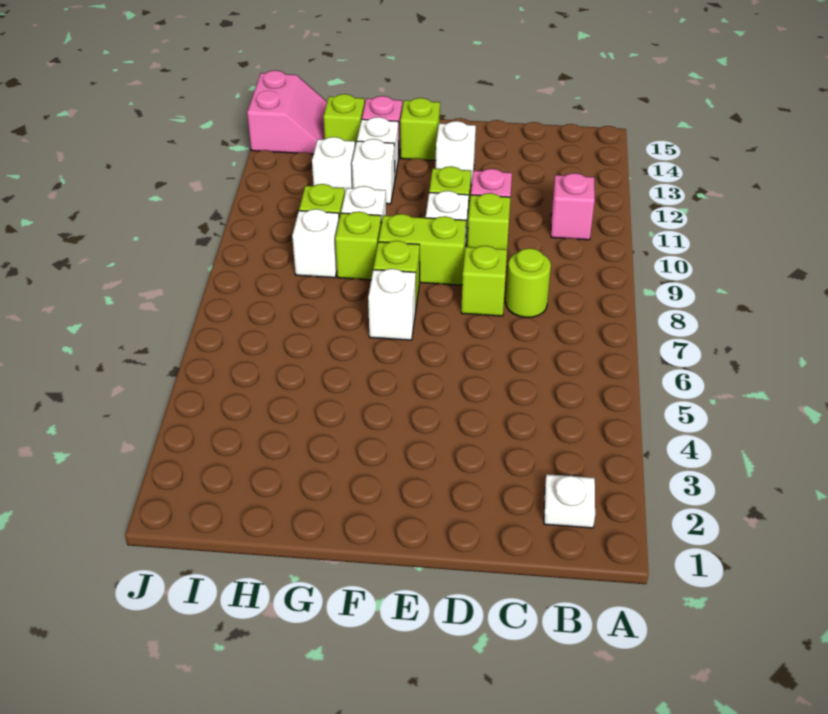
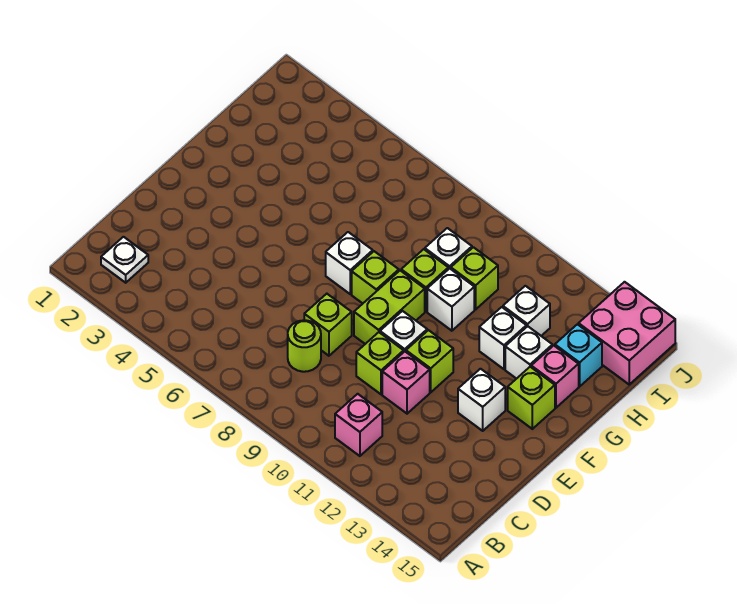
lime 1x1 brick [323,94,365,147] -> cyan 1x1 brick [555,324,602,386]
pink 2x2 slope [247,70,327,154] -> pink 2x2 brick [578,282,675,384]

